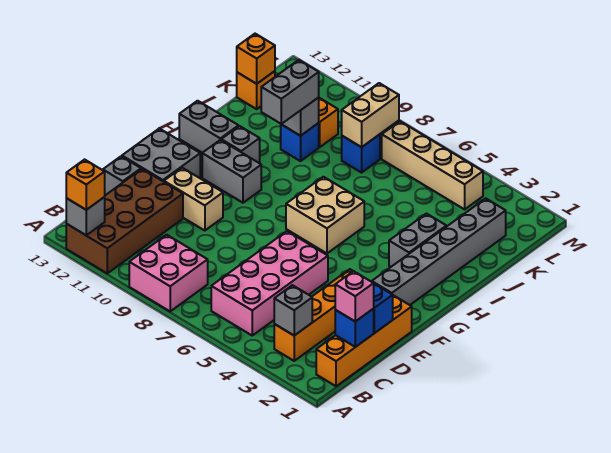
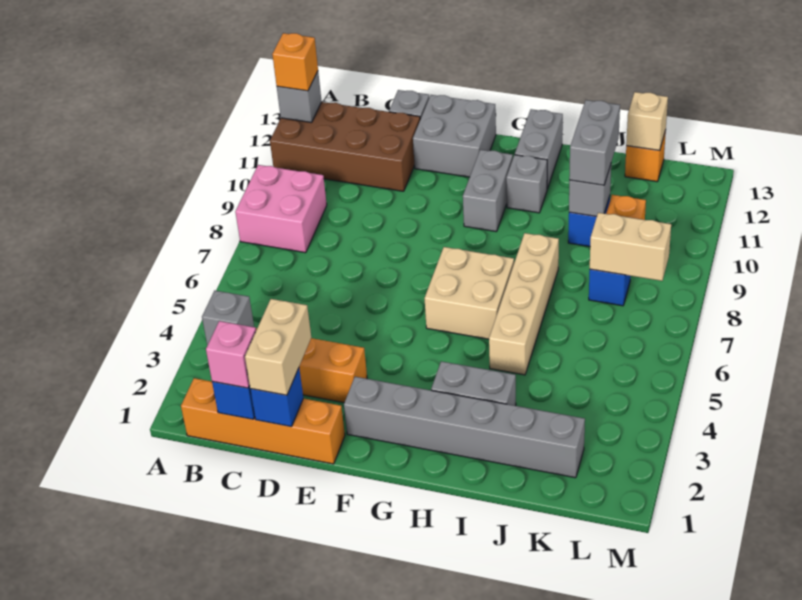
pink 2x4 brick [211,231,328,335] -> none
tan 1x2 brick [164,168,223,231] -> tan 1x2 brick moved to [245,299,311,395]
grey 1x2 brick [261,60,319,124] -> grey 1x2 brick turned to [569,100,620,185]
orange 1x1 brick [237,34,275,84] -> tan 1x1 brick [626,92,668,151]
tan 1x4 brick [382,121,483,209] -> tan 1x4 brick moved to [489,233,559,375]

